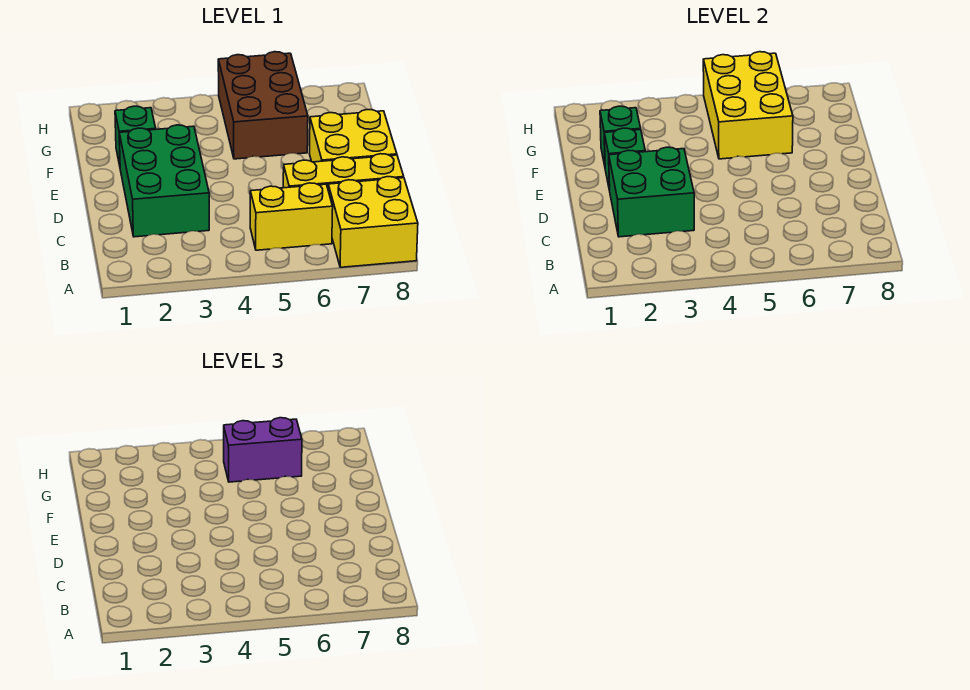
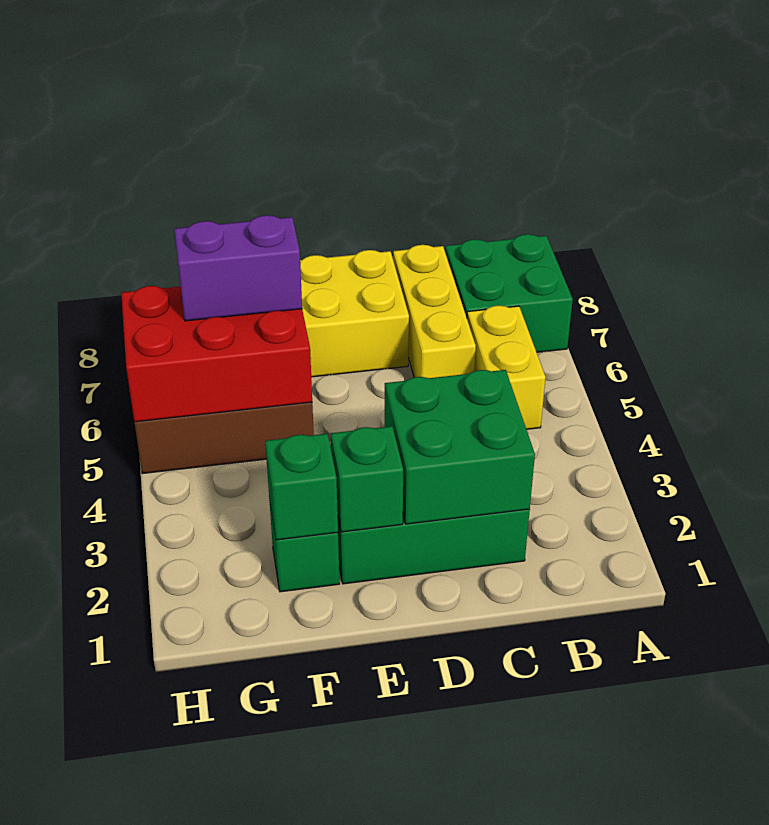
yellow 2x2 brick [328,177,418,267] -> green 2x2 brick [445,234,573,352]
yellow 2x3 brick [703,52,793,159] -> red 2x3 brick [121,286,312,422]
purple 1x2 brick [224,418,302,482] -> purple 1x2 brick turned to [174,215,302,321]

